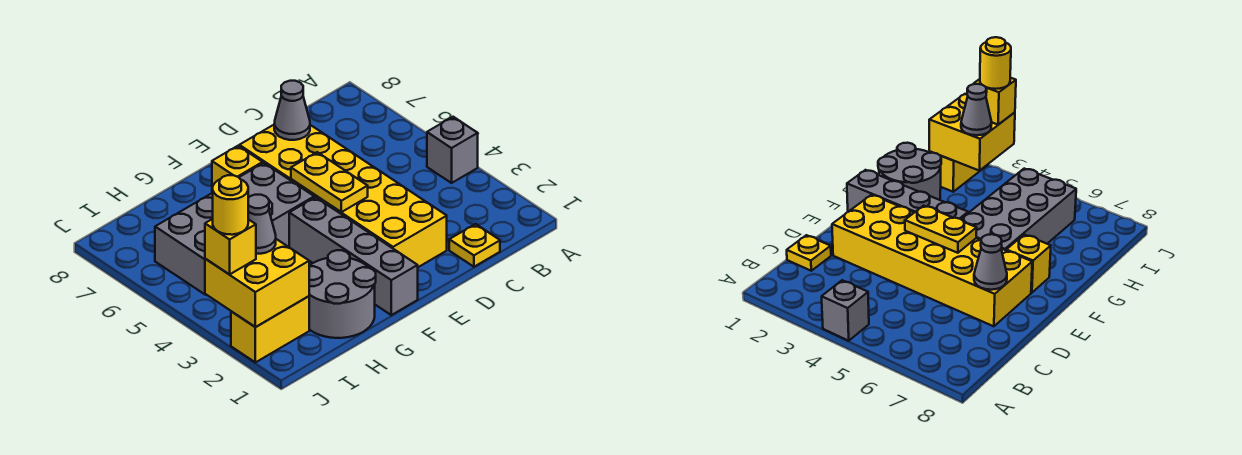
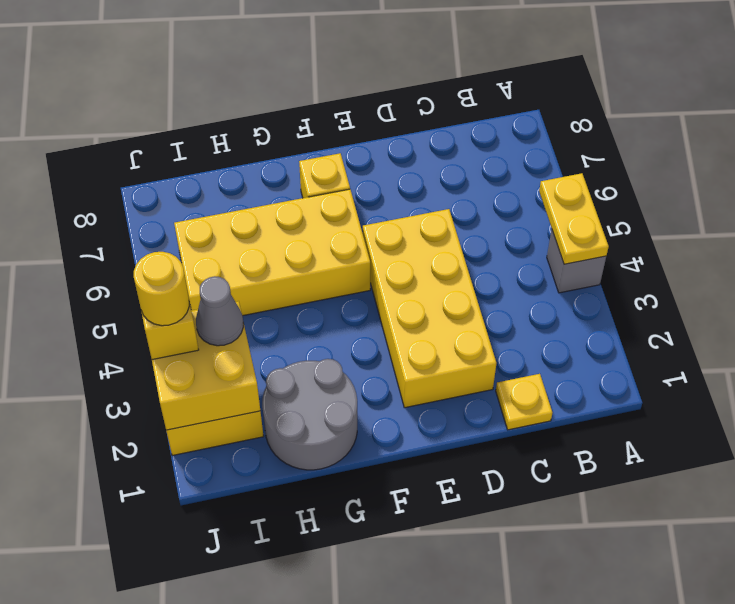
yellow 2x6 brick [239,125,447,267] -> yellow 2x4 brick [363,209,497,408]
grey 1x1 cone [274,81,310,140] -> none
yellow 1x2 plate [291,152,368,212] -> yellow 1x2 plate moved to [539,173,609,264]
grey 1x4 brick [289,197,418,315] -> none
grey 2x4 brick [155,163,314,295] -> yellow 2x4 brick [174,189,370,316]

